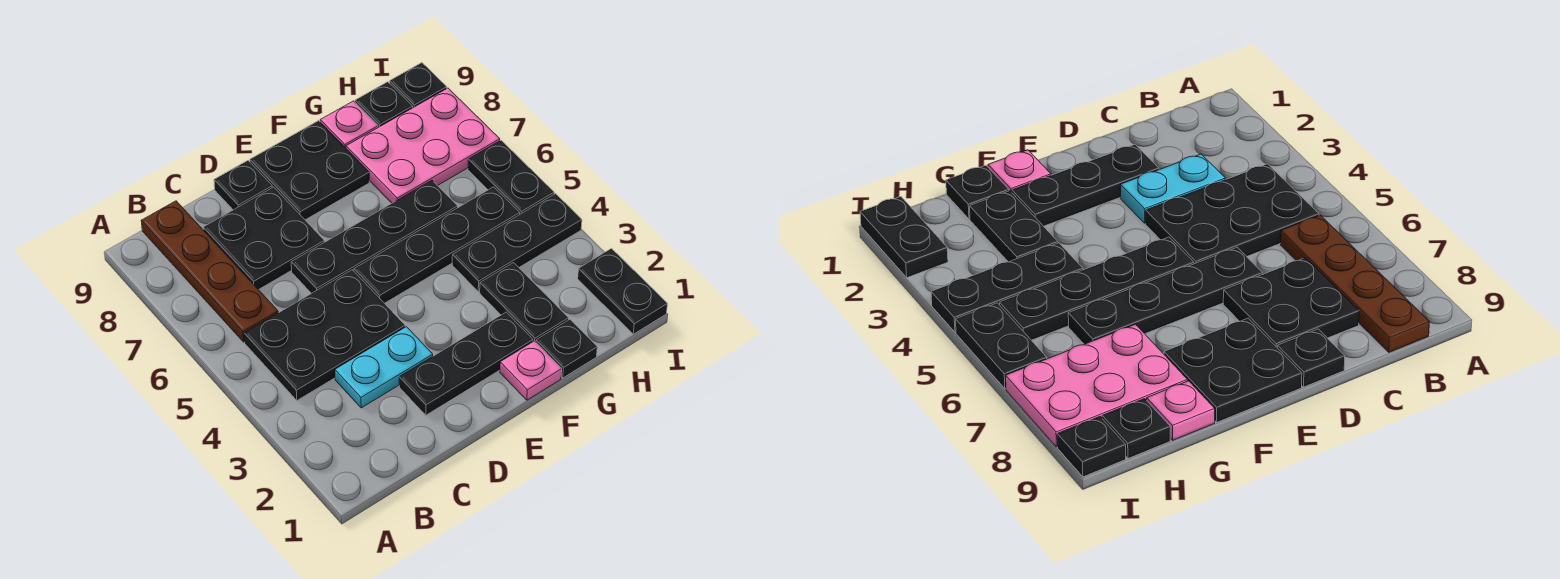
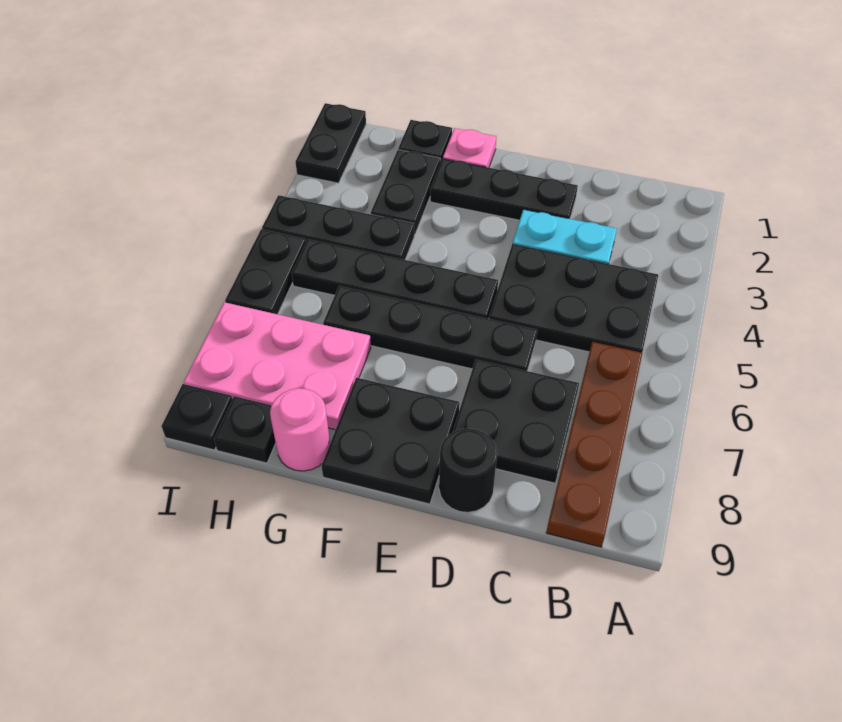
black 1x1 plate [214,161,272,210] -> black 1x1 round brick [439,428,497,512]
pink 1x1 plate [320,101,378,148] -> pink 1x1 round brick [270,388,330,471]

